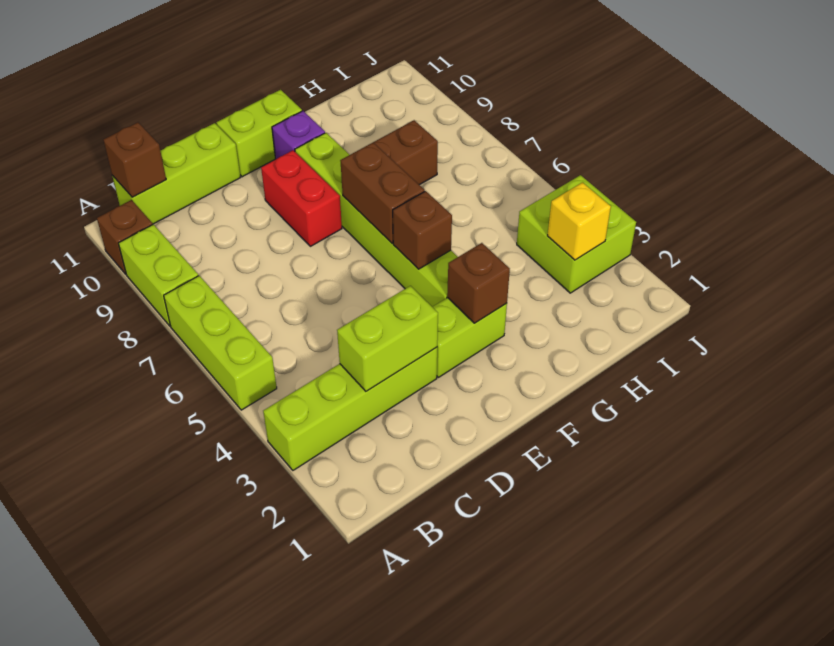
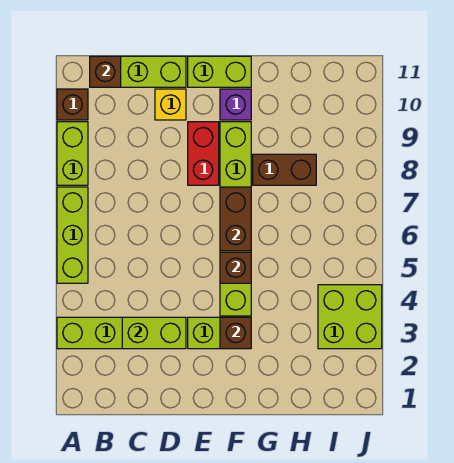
yellow 1x1 brick [548,182,611,260] -> yellow 1x1 brick moved to [155,89,186,120]

